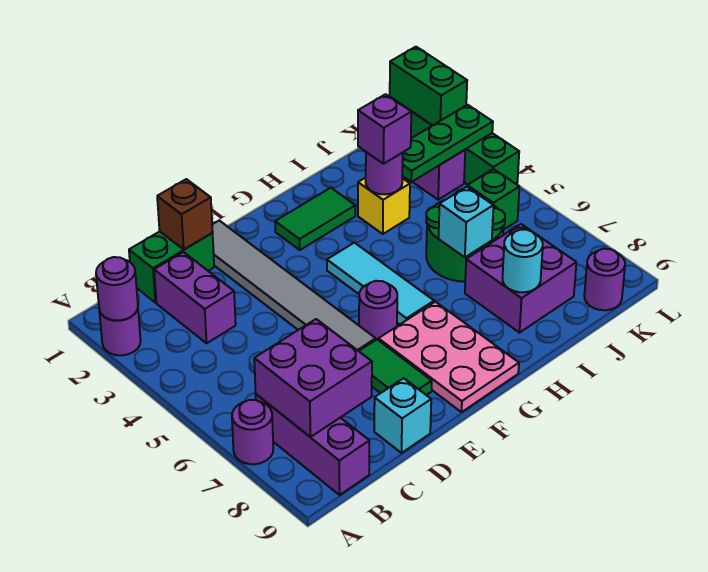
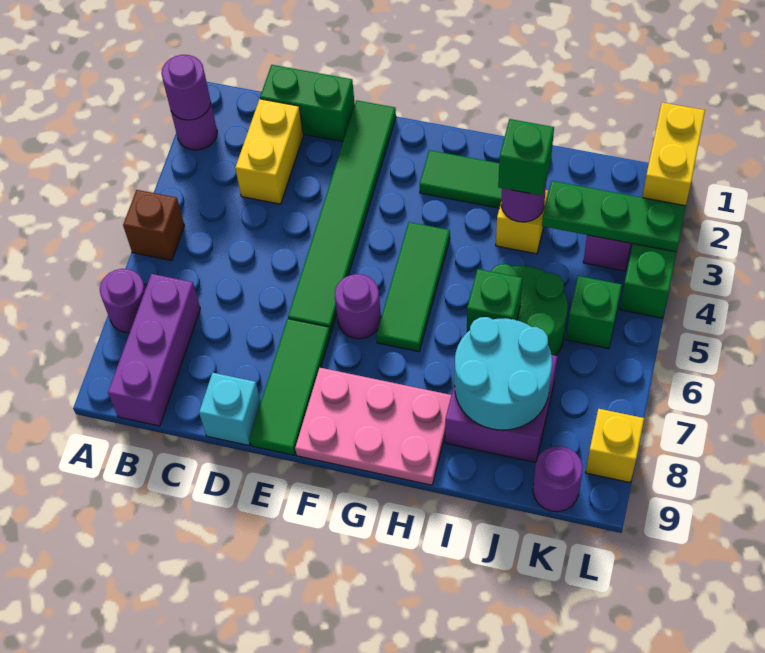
purple 2x2 brick [254,319,372,437] -> none
purple 1x2 brick [154,252,236,343] -> yellow 1x2 brick [235,99,303,204]
brown 1x1 brick [157,179,213,249] -> brown 1x1 brick moved to [123,190,184,261]
grey 1x6 tile [212,221,376,351] -> green 1x6 tile [288,100,396,334]
green 1x2 tile [359,340,432,395] -> green 1x3 tile [250,319,330,455]
pink 2x3 plate [378,302,519,412] -> pink 2x3 plate turned to [295,368,451,485]
cyan 1x3 tile [327,243,434,325] -> green 1x3 tile [377,222,450,352]
purple 1x1 brick [358,94,411,164] -> green 1x1 brick [498,119,554,196]
cyan 1x1 brick [439,187,494,257] -> green 1x1 brick [467,269,522,332]
cyan 1x1 round brick [503,230,543,292] -> cyan 2x2 round brick [455,317,552,430]
green 1x2 brick [390,47,467,125] -> yellow 1x2 brick [642,102,705,206]
none -> yellow 1x1 brick [586,409,644,482]

